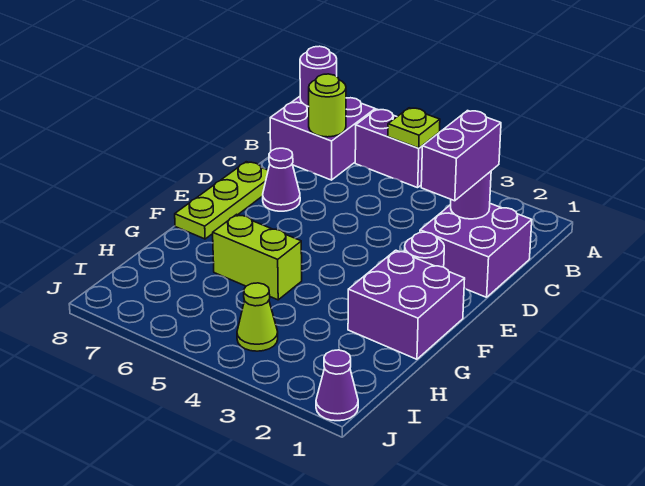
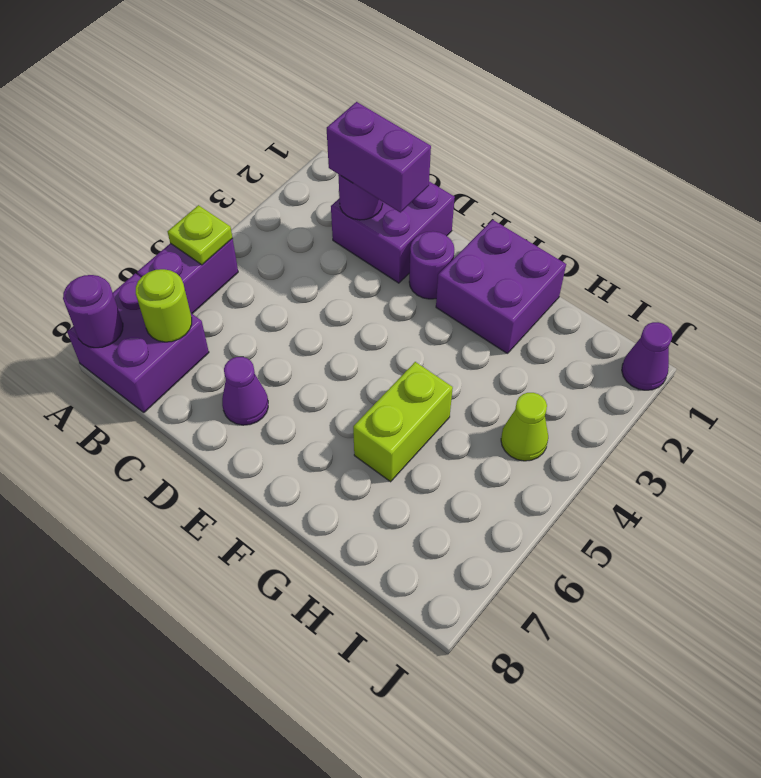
lime 1x3 plate [175,162,268,239] -> none

